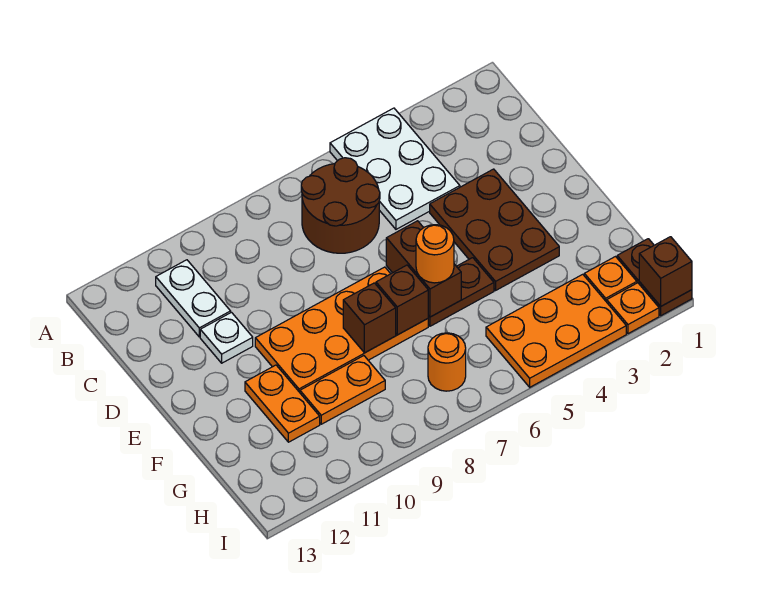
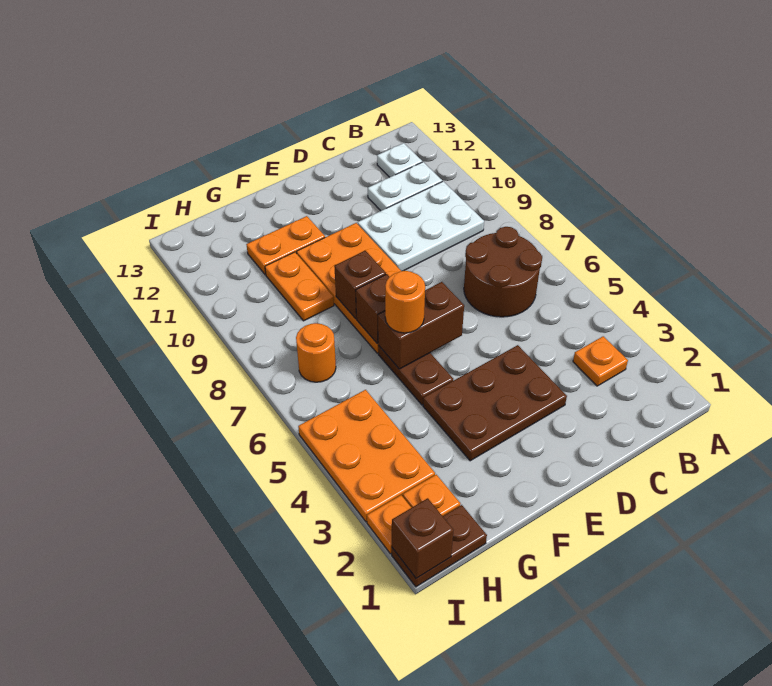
white 2x3 plate [330,108,460,229] -> white 2x3 plate moved to [358,181,484,271]
none -> orange 1x1 plate [573,336,628,386]
white 1x1 plate [200,312,253,363] -> white 1x1 plate moved to [377,143,422,177]

